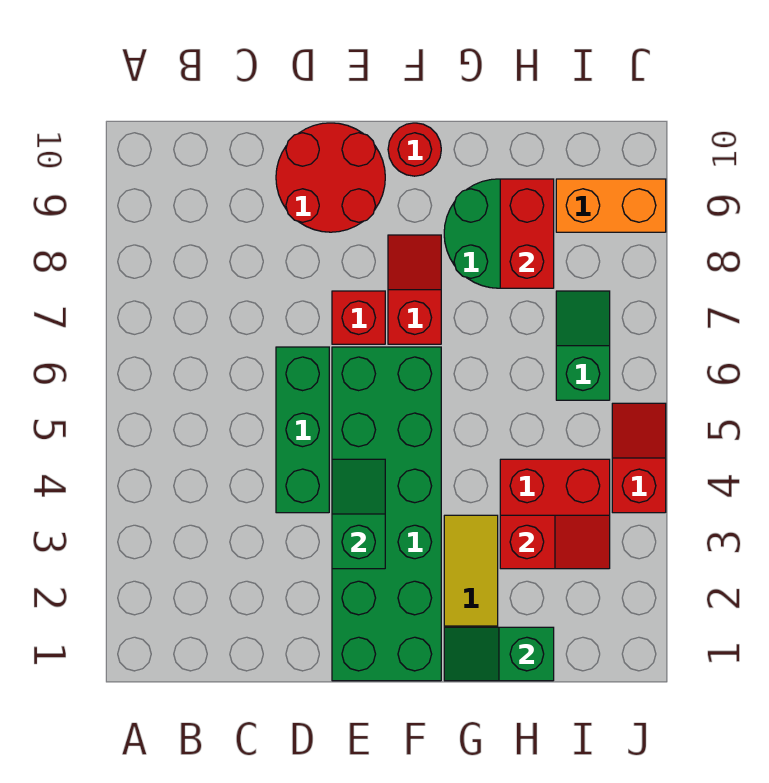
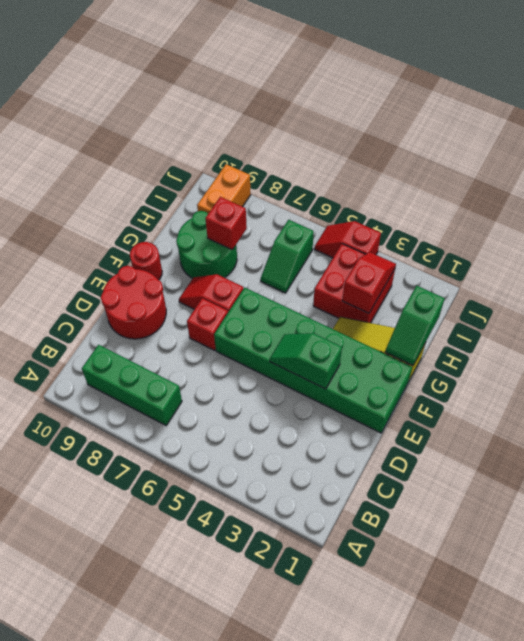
green 1x3 brick [276,347,329,513] -> green 1x3 brick moved to [82,345,182,425]
red 1x2 brick [500,179,554,288] -> red 1x1 brick [205,197,247,250]
green 1x2 slope [556,291,610,400] -> green 1x2 slope turned to [261,220,314,293]

